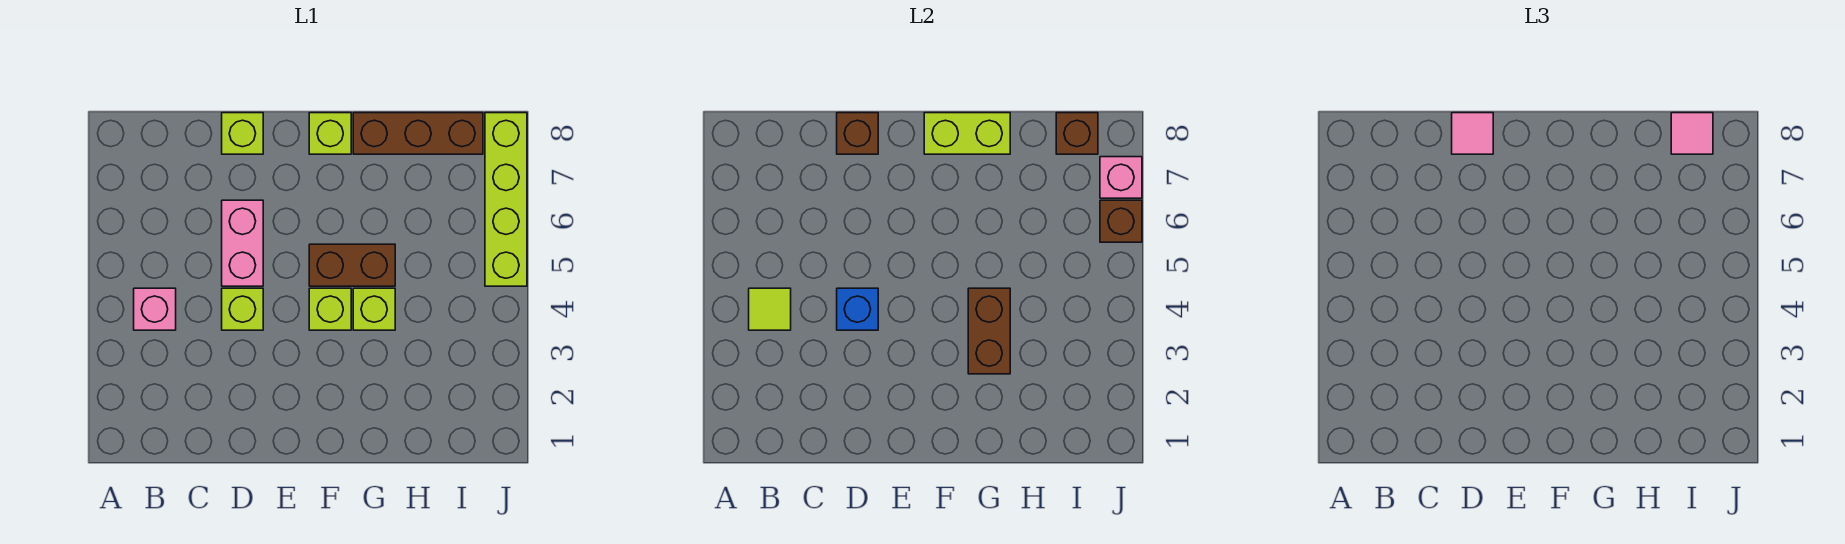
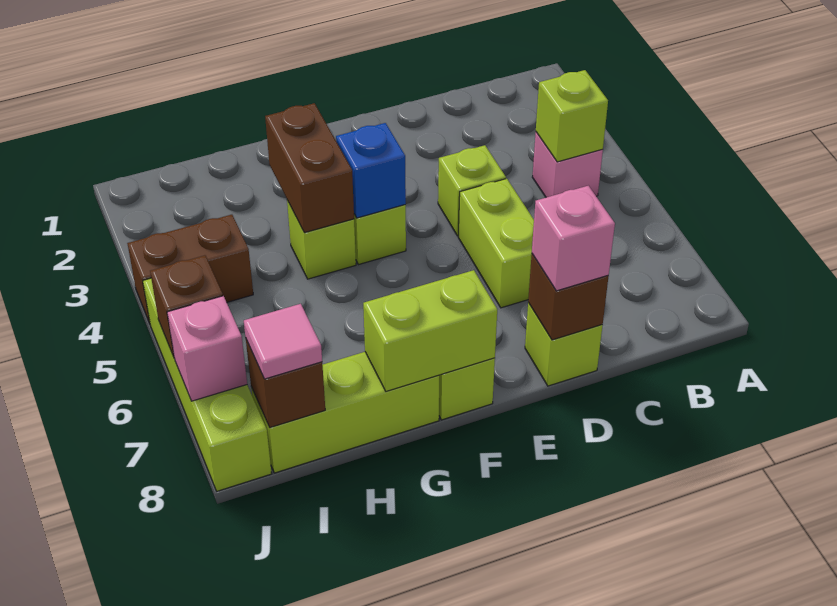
lime 1x1 tile [749,288,791,330] -> lime 1x1 brick [536,70,608,162]
blue 1x1 brick [837,288,878,330] -> blue 1x1 brick moved to [336,123,406,218]
pink 1x2 brick [222,200,263,286] -> lime 1x2 brick [458,179,534,308]
pink 1x1 tile [1452,113,1493,154] -> pink 1x1 brick [532,186,615,291]
brown 1x2 brick [309,244,395,286] -> brown 1x2 brick moved to [127,215,253,323]
brown 1x3 brick [353,113,483,154] -> lime 1x3 brick [251,352,439,473]

